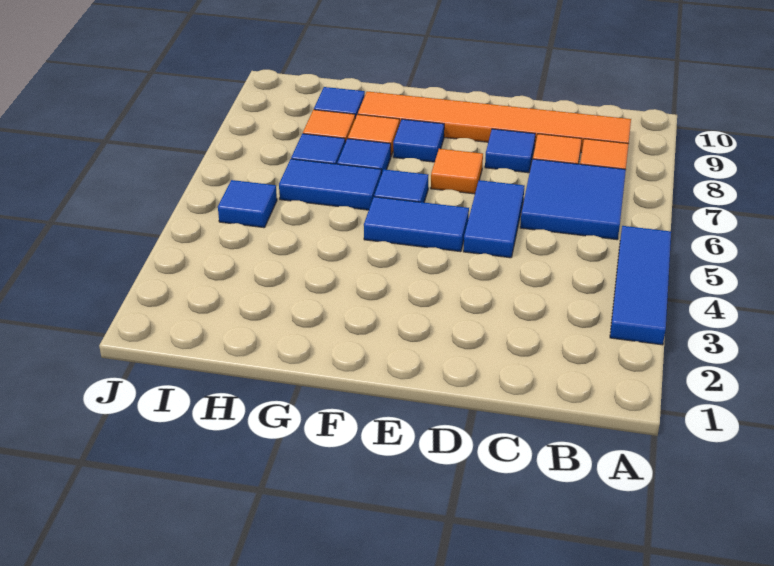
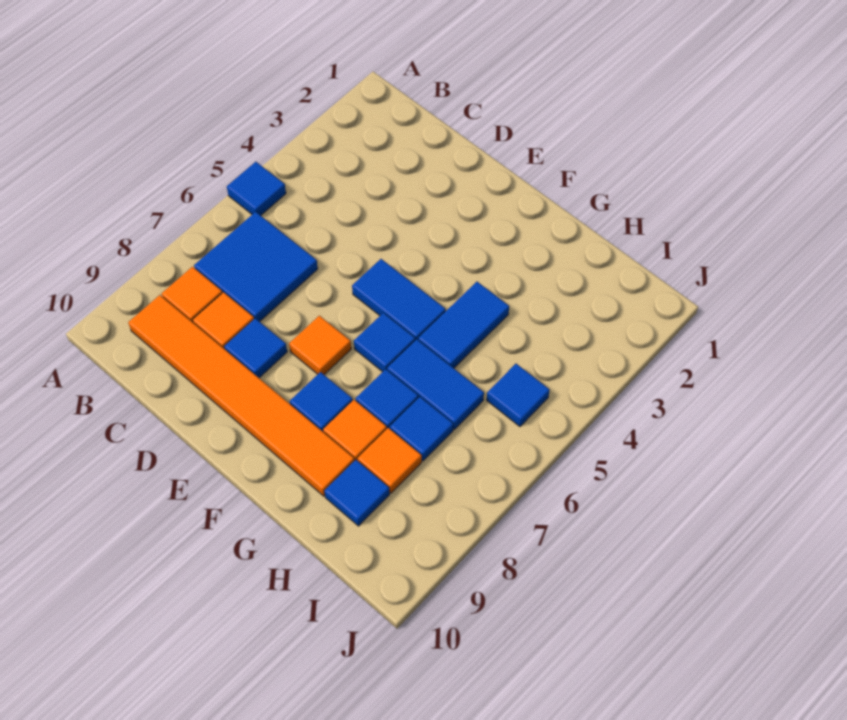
blue 1x3 tile [610,226,671,345] -> blue 1x1 tile [227,162,286,216]
blue 1x2 tile [463,180,524,258] -> blue 1x2 tile moved to [418,282,509,368]

